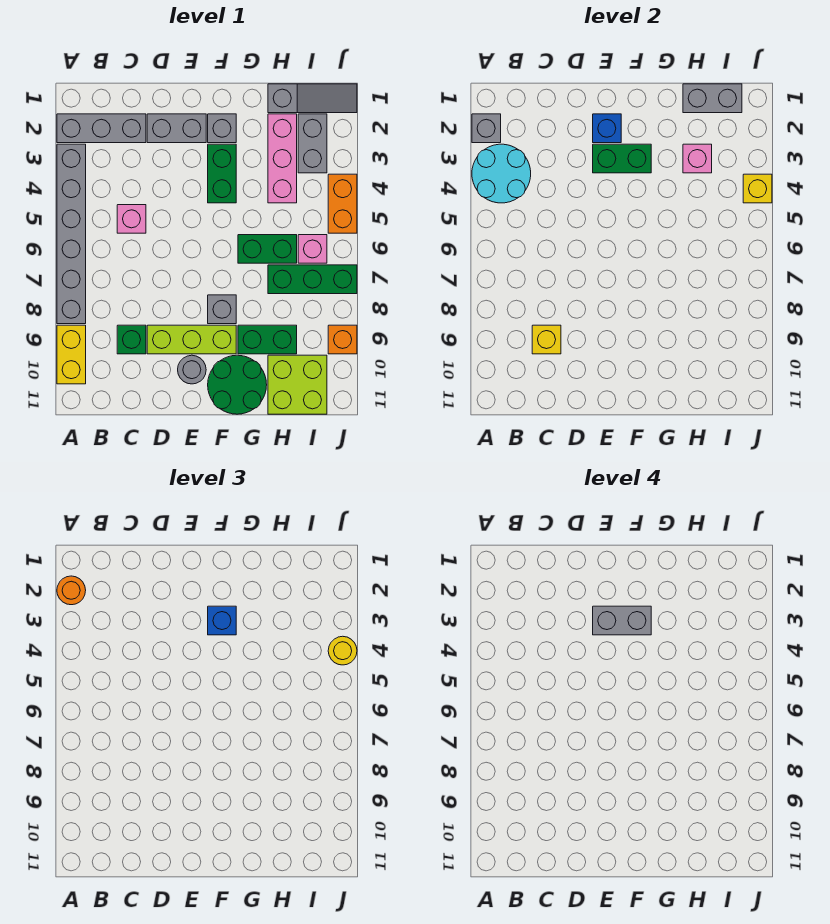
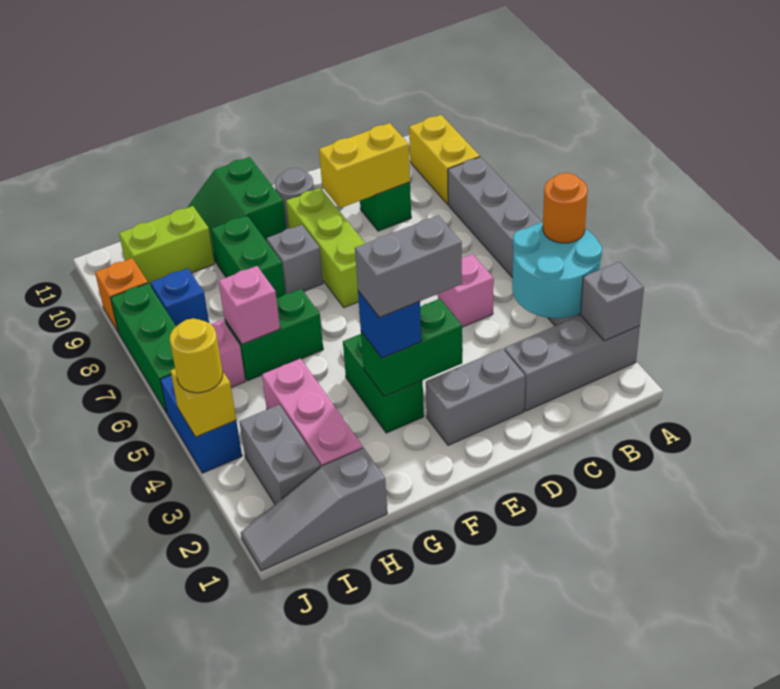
orange 1x1 round brick [57,576,86,605] -> orange 1x1 round brick moved to [543,173,588,243]
yellow 1x1 brick [532,325,561,354] -> yellow 1x2 brick [319,123,410,208]
lime 1x3 brick [147,325,236,354] -> lime 1x3 brick turned to [286,188,365,308]
blue 1x1 brick [593,114,621,143] -> blue 1x1 brick moved to [151,268,209,326]
grey 1x1 brick [208,114,236,143] -> none
green 2x2 round brick [208,355,267,414] -> green 2x2 slope [187,157,286,263]
green 1x2 brick [238,325,297,354] -> green 1x2 brick turned to [211,215,286,298]
grey 1x2 brick [683,84,742,113] -> none
pink 1x1 brick [683,144,712,173] -> pink 1x1 brick moved to [219,266,280,344]
green 1x3 brick [268,265,357,294] -> green 1x3 brick turned to [111,283,176,413]
lime 2x2 brick [268,355,327,414] -> lime 1x2 brick [119,206,214,286]
orange 1x2 brick [328,174,357,233] -> blue 1x2 brick [160,375,242,473]

